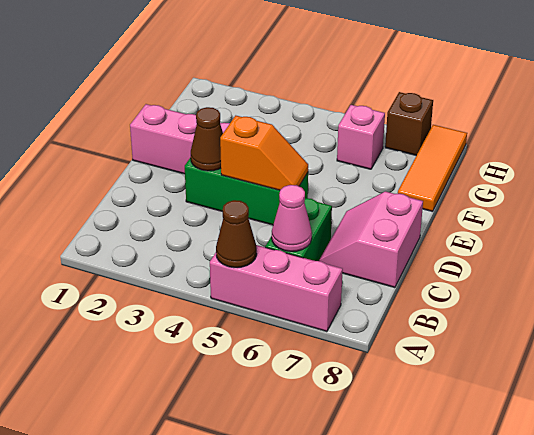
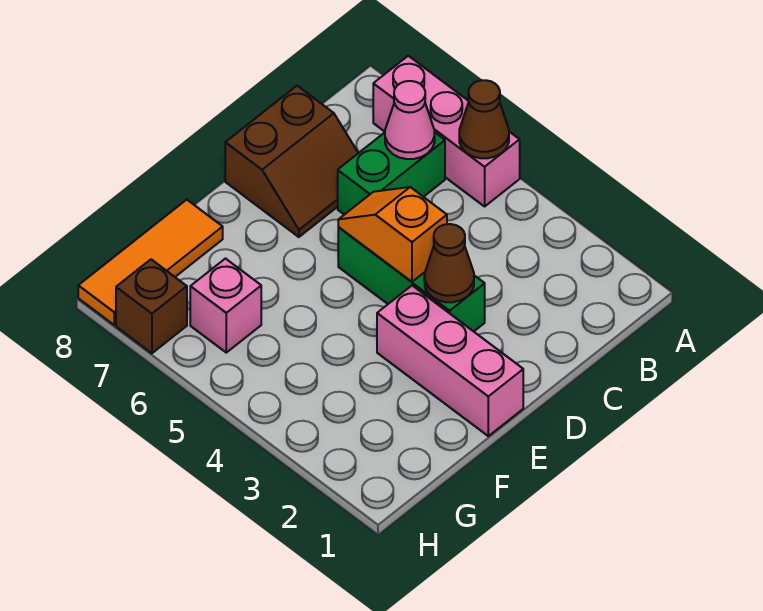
pink 2x2 slope [319,191,423,288] -> brown 2x2 slope [225,86,358,237]

